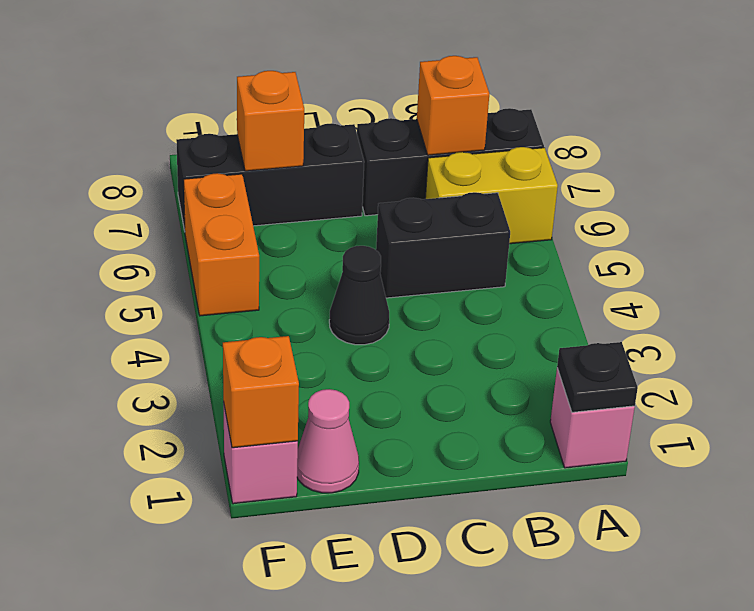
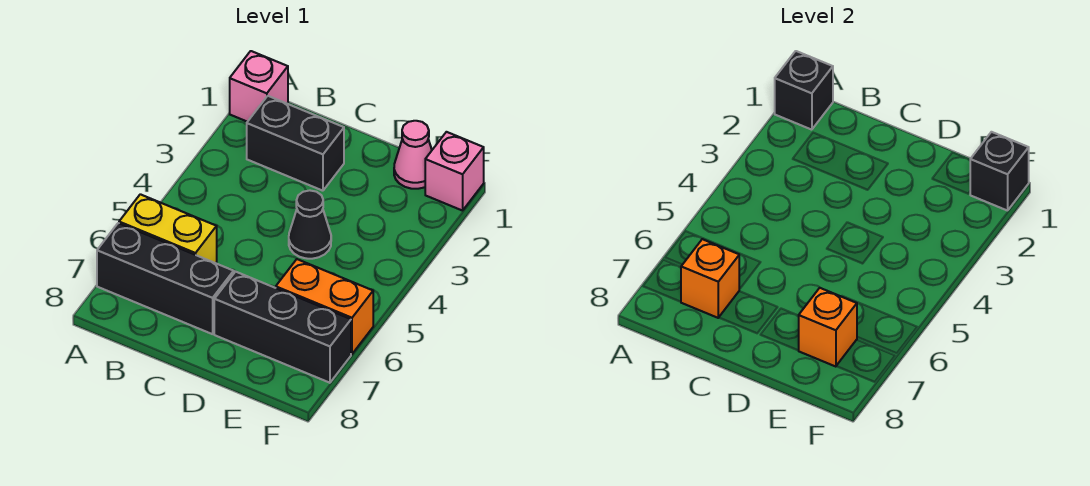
black 1x1 plate [557,342,638,412] -> black 1x1 brick [775,51,833,130]
black 1x2 brick [376,192,510,298] -> black 1x2 brick moved to [247,96,344,191]
orange 1x1 brick [223,336,299,448] -> black 1x1 brick [970,132,1029,211]
orange 1x2 brick [184,173,259,316] -> orange 1x2 brick turned to [276,259,373,354]

